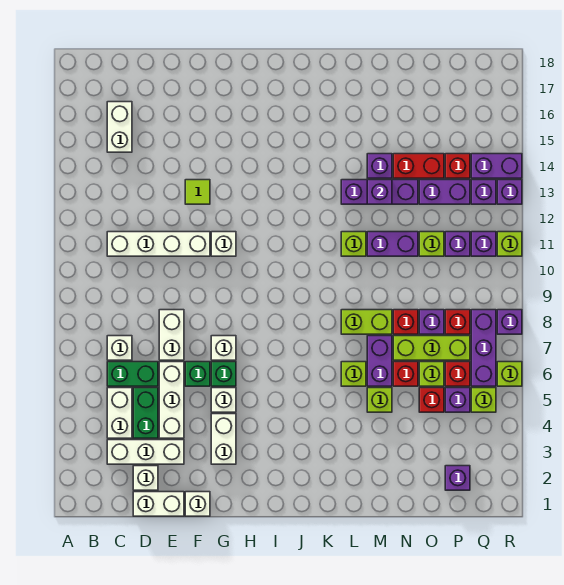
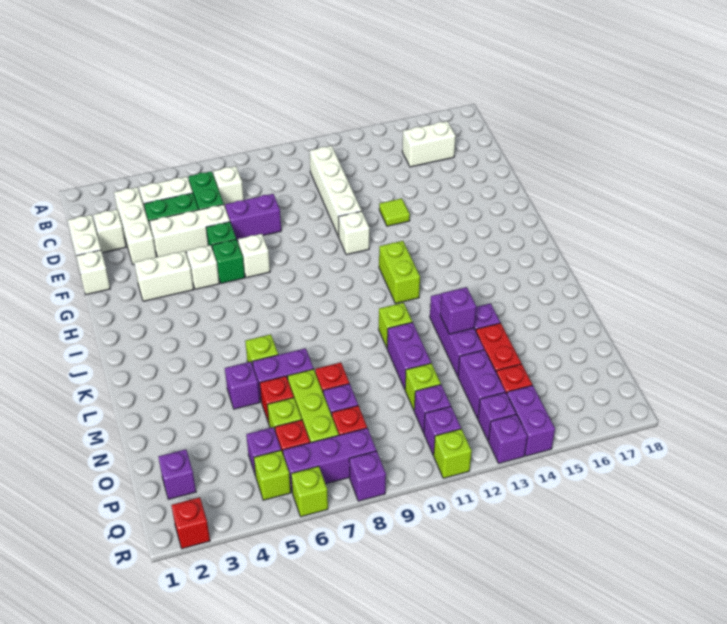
white 1x2 brick [159,310,184,360] -> purple 1x2 brick [225,194,281,241]
lime 1x2 brick [341,310,392,334] -> lime 1x2 brick moved to [379,241,420,304]
lime 1x1 brick [367,388,392,412] -> purple 1x1 brick [225,362,260,409]
red 1x1 brick [419,388,444,412] -> red 1x1 brick moved to [171,497,210,549]

